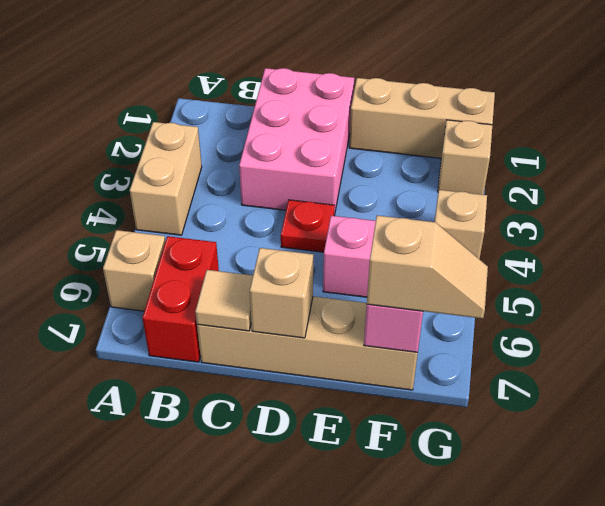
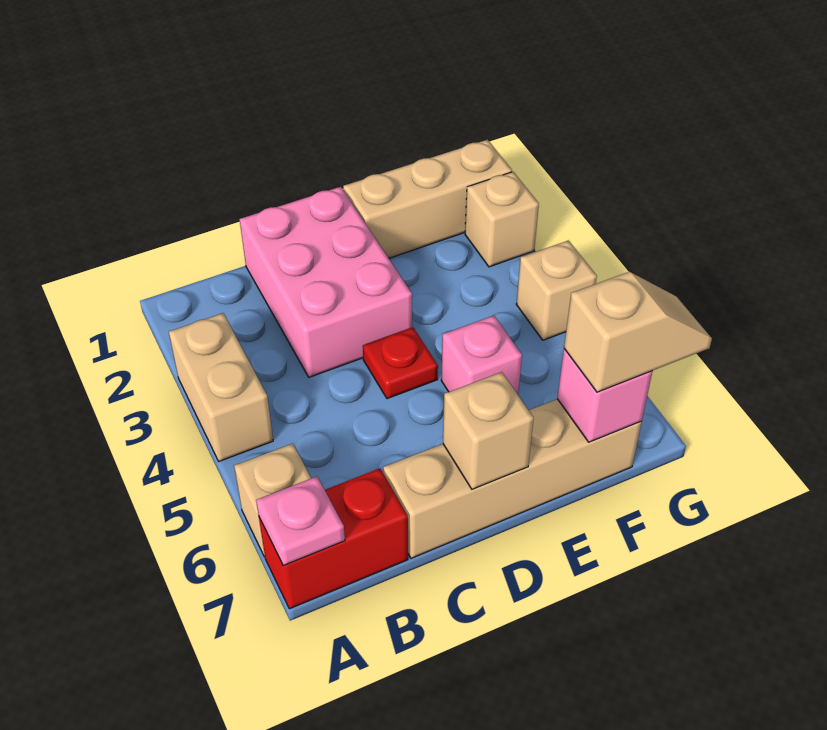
none -> pink 1x1 plate [256,477,345,566]
red 1x2 brick [142,236,219,362] -> red 1x2 brick turned to [259,468,408,609]
tan 1x1 tile [195,270,253,331] -> none

